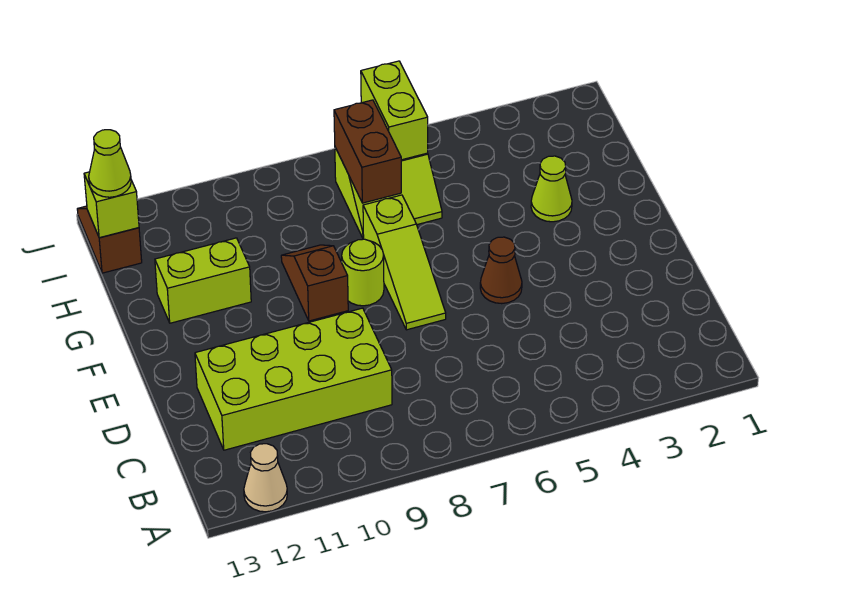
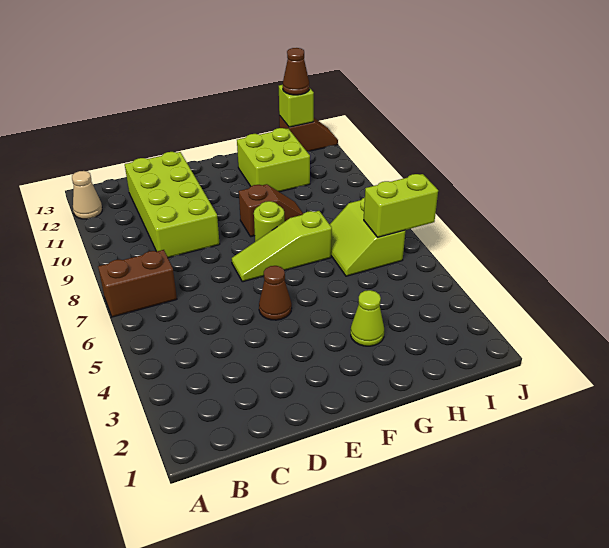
lime 1x2 brick [155,238,251,323] -> lime 2x2 brick [237,128,310,192]
brown 1x2 brick [334,100,401,203] -> brown 1x2 brick moved to [98,250,177,317]
lime 1x1 cone [89,130,131,197] -> brown 1x1 cone [283,48,309,95]

